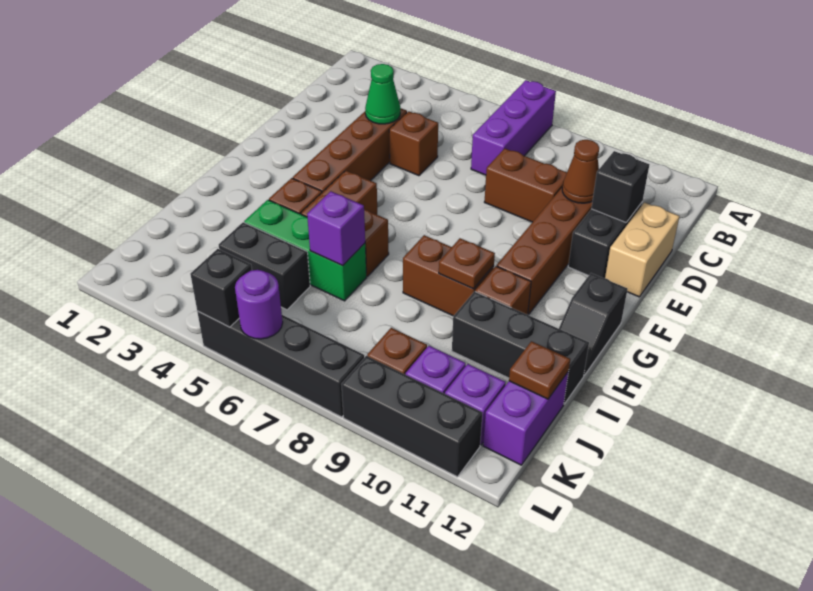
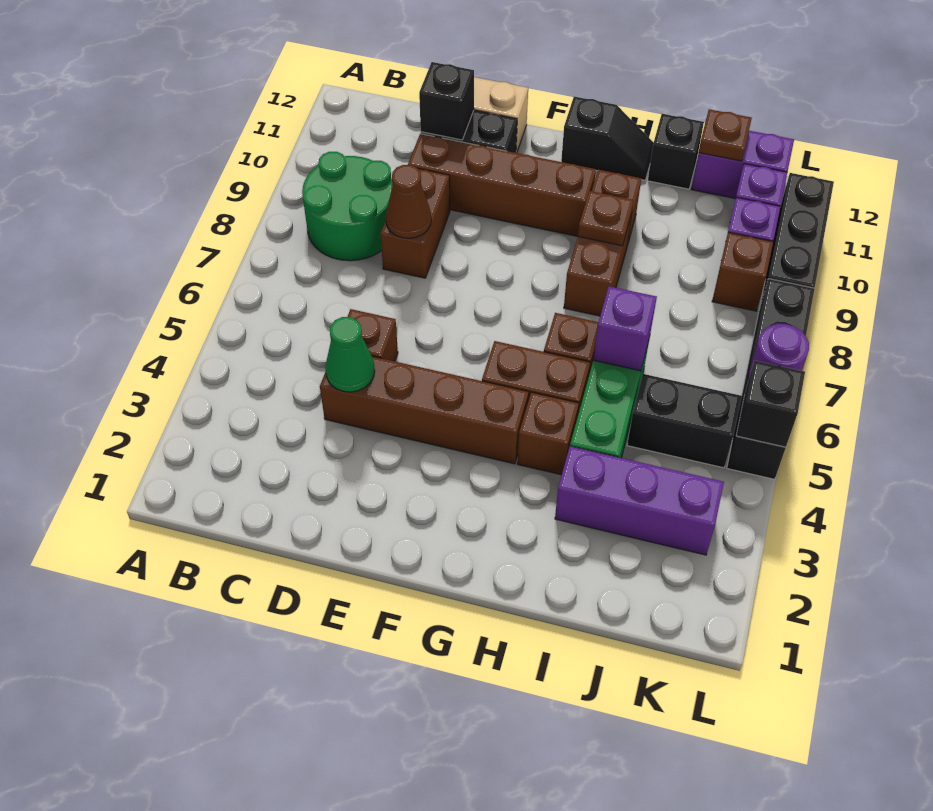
purple 1x3 brick [471,80,556,175] -> purple 1x3 brick moved to [555,446,724,555]
none -> green 2x2 round brick [302,152,392,261]
brown 1x1 cone [562,140,599,203] -> brown 1x1 cone moved to [386,165,431,238]
black 1x3 brick [452,292,589,404] -> black 1x1 brick [648,114,704,189]
black 1x2 brick [219,222,310,310] -> black 1x2 brick turned to [627,374,742,468]

